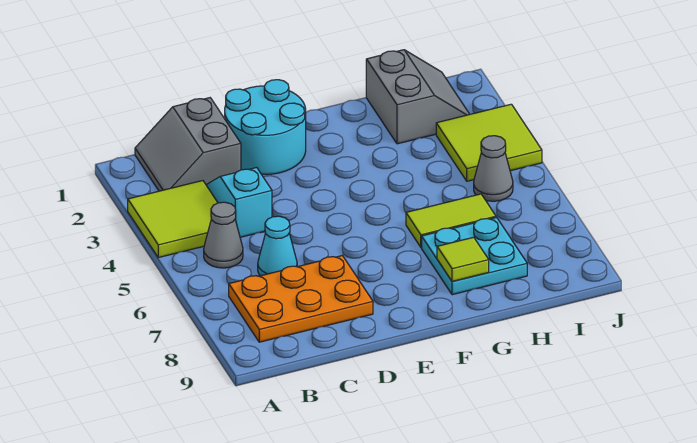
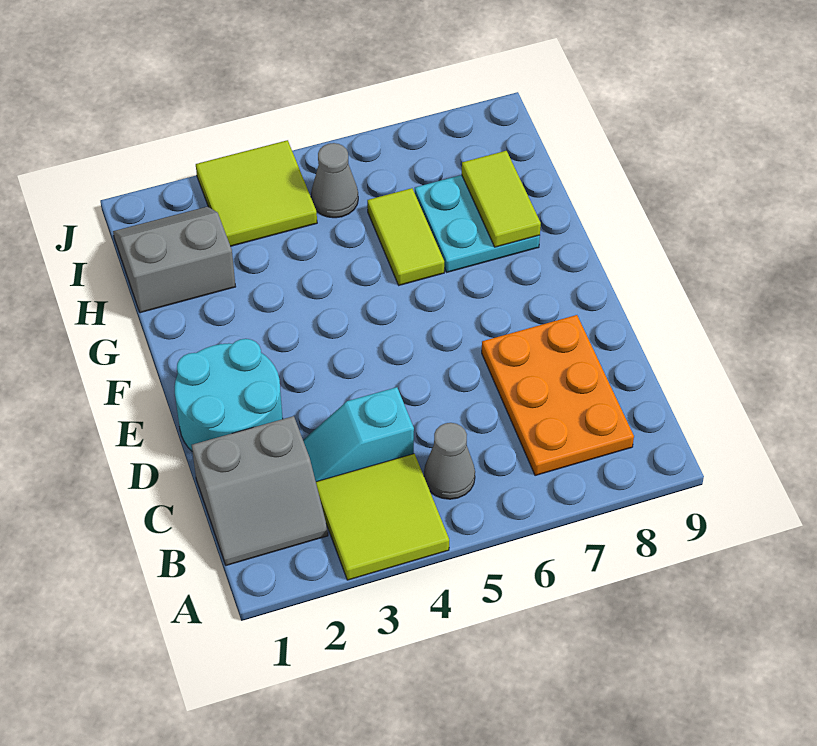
cyan 1x1 cone [258,216,297,276] -> none
lime 1x1 tile [437,237,489,281] -> lime 1x2 tile [462,151,541,247]

